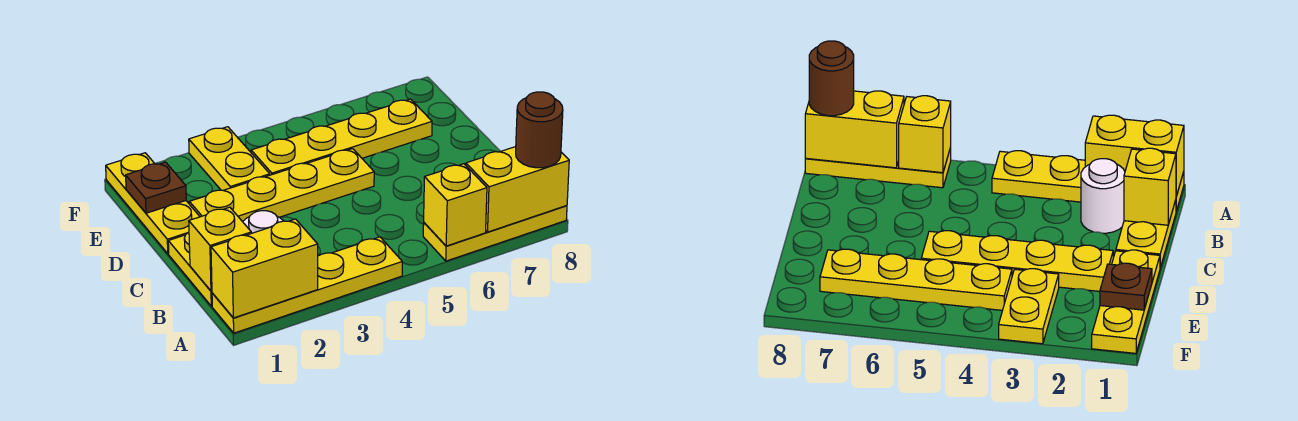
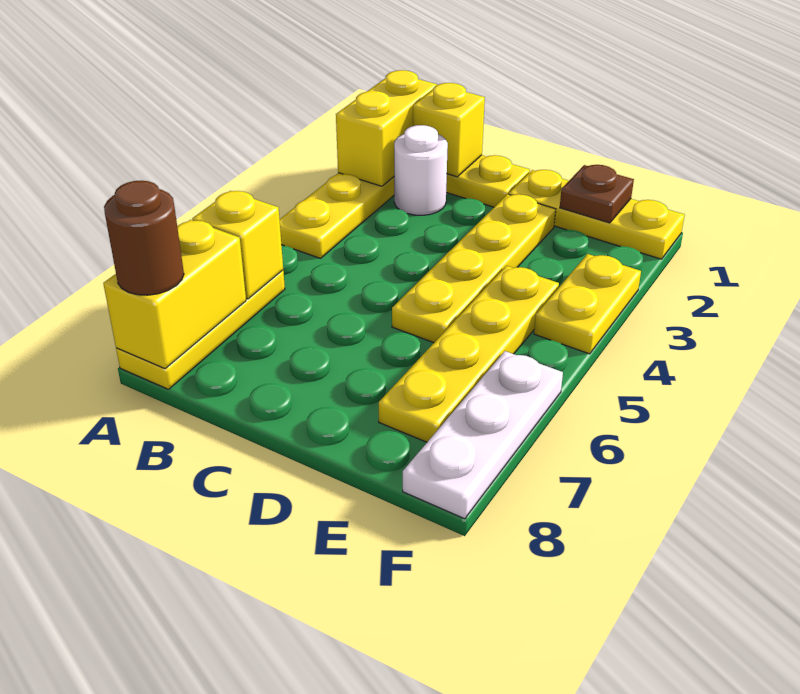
yellow 1x2 plate [189,127,270,190] -> yellow 1x2 plate turned to [534,254,641,354]
none -> white 1x3 plate [403,351,563,519]

